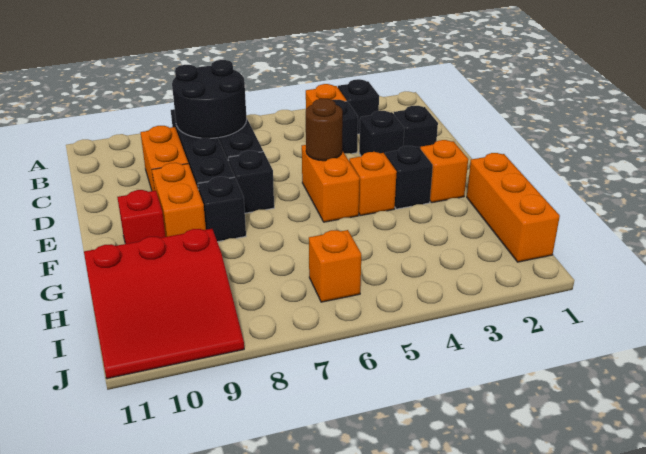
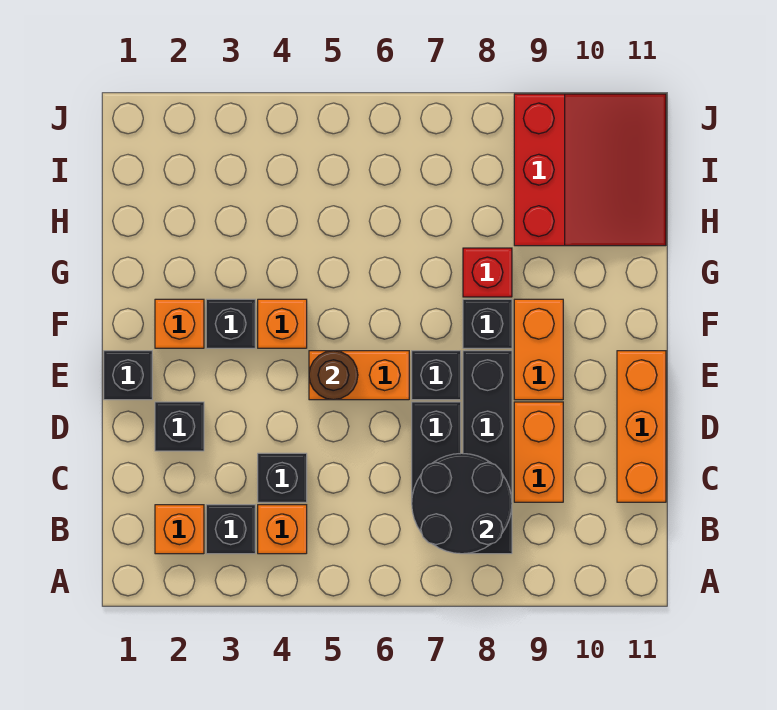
black 1x1 brick [359,111,404,156] -> black 1x1 brick moved to [104,351,152,400]
orange 1x2 brick [302,145,360,222] -> orange 1x2 brick turned to [309,351,409,400]
red 1x1 brick [117,190,166,244] -> red 1x1 brick moved to [463,248,512,297]
orange 1x3 brick [467,153,560,262] -> orange 1x3 brick moved to [617,351,666,502]
red 3x3 slope [84,229,244,379] -> red 3x3 slope turned to [514,94,666,246]
orange 1x1 brick [309,230,361,302] -> orange 1x1 brick moved to [155,505,204,554]

